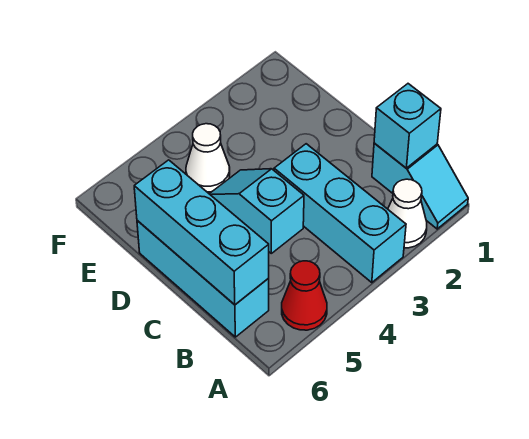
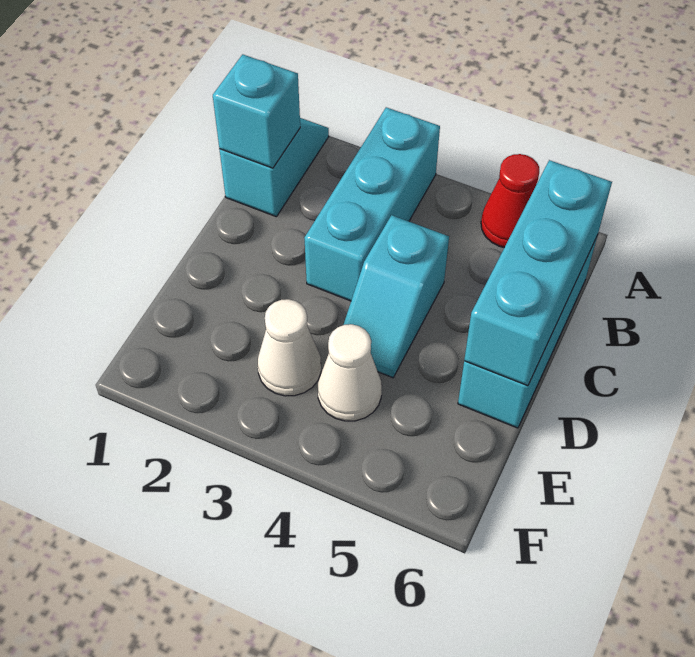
white 1x1 cone [388,179,427,248] -> white 1x1 cone moved to [258,299,321,396]

